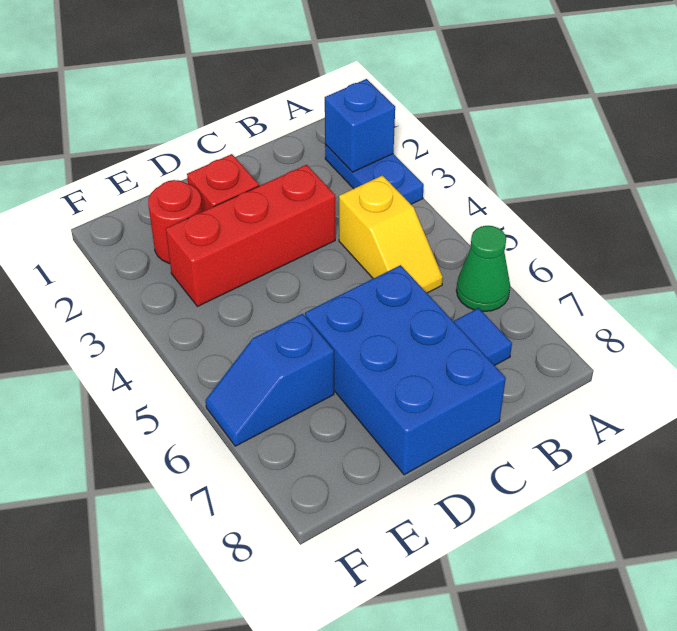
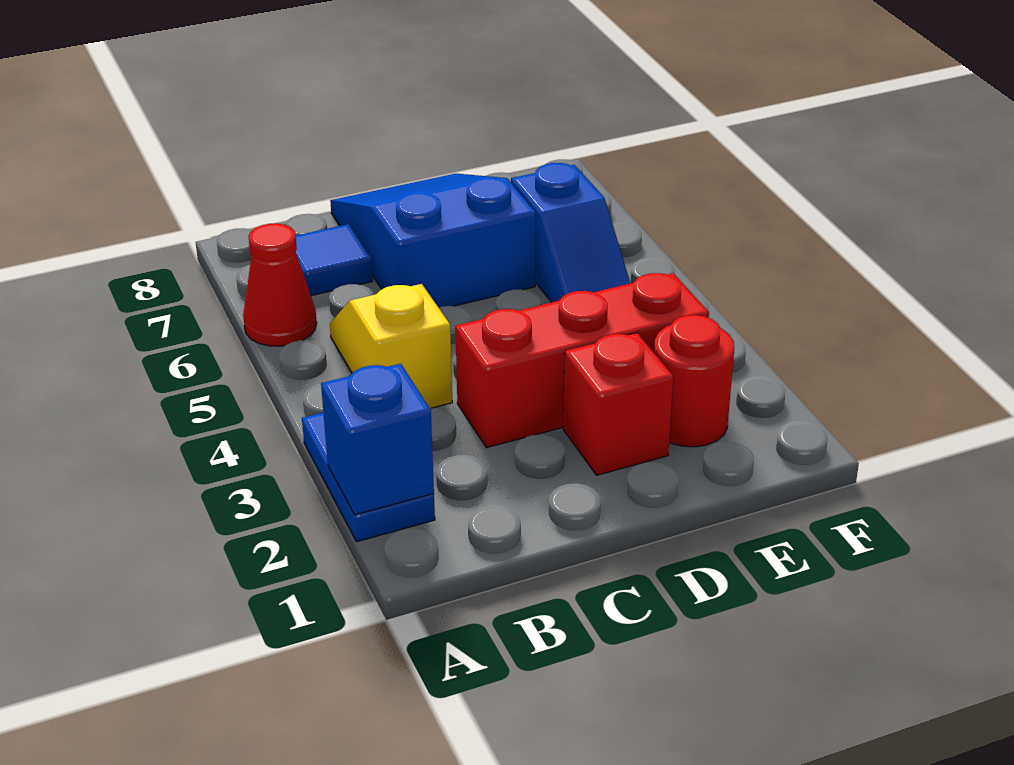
green 1x1 cone [456,226,510,312] -> red 1x1 cone [243,223,317,346]
blue 2x3 brick [305,265,506,475] -> blue 2x3 slope [330,174,536,308]
blue 1x2 slope [206,314,334,446] -> blue 1x2 slope turned to [511,163,630,302]

